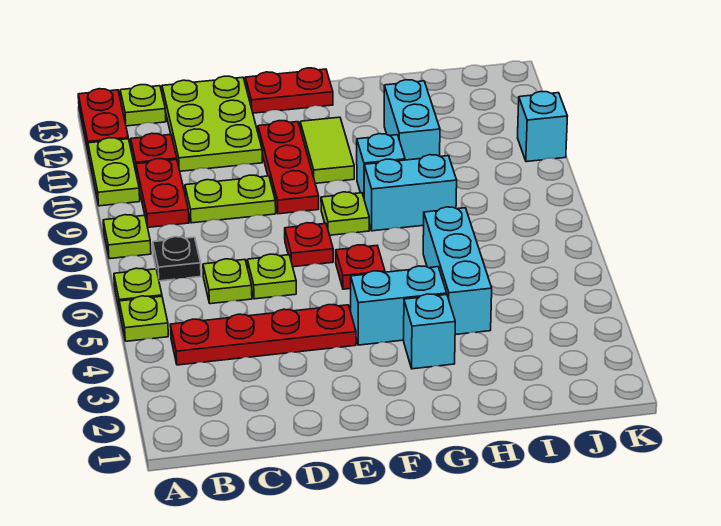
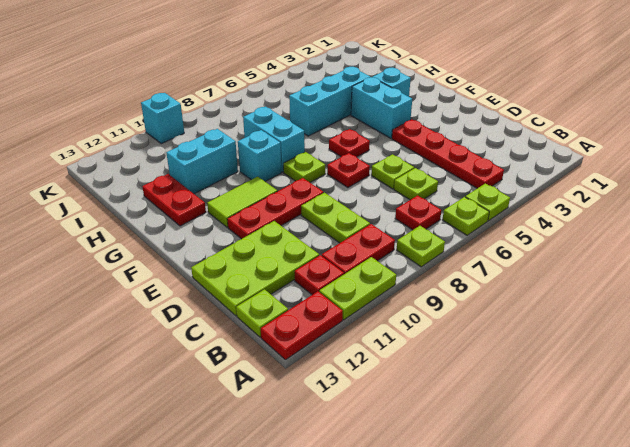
black 1x1 plate [153,237,201,281] -> red 1x1 plate [395,195,441,230]
red 1x2 plate [245,68,333,113] -> red 1x2 plate moved to [142,174,206,226]

